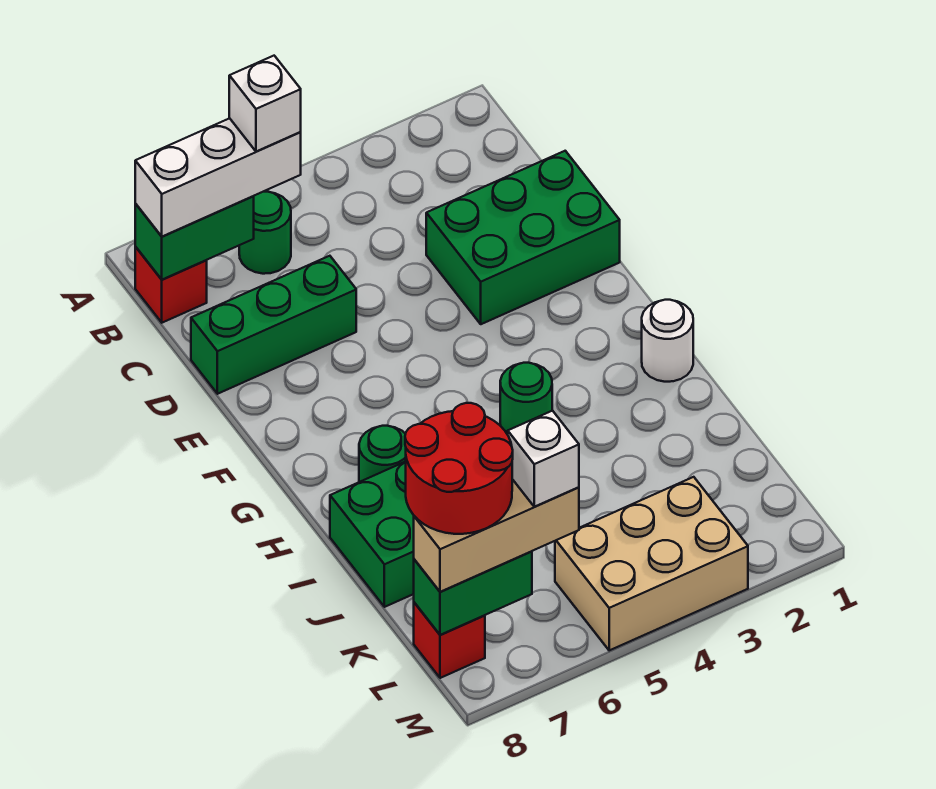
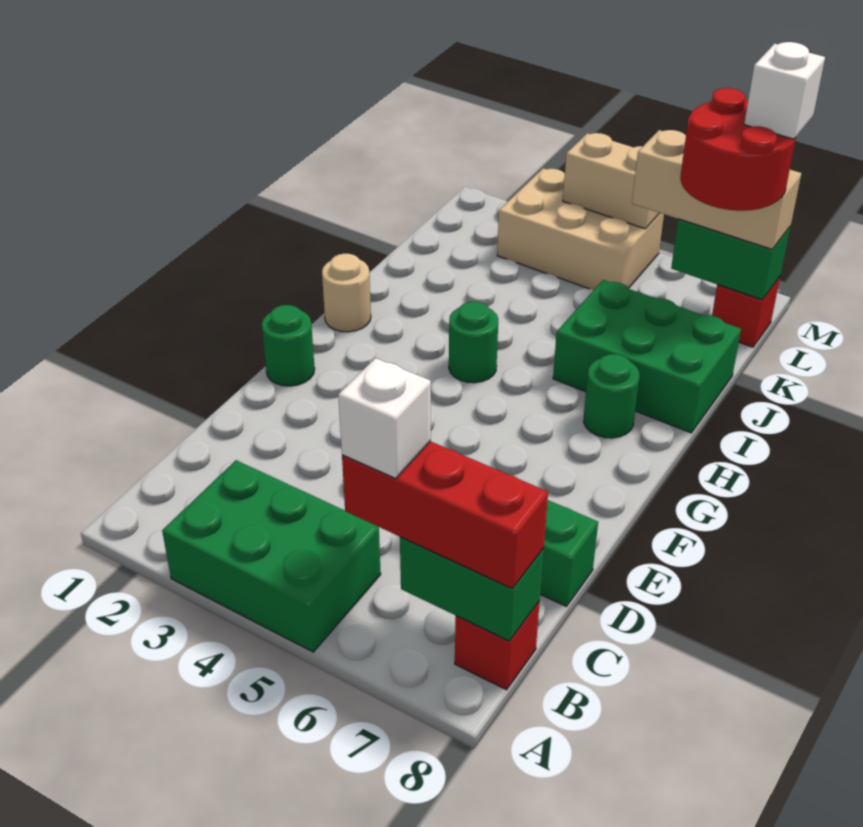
green 1x1 round brick [239,192,291,274] -> green 1x1 round brick moved to [262,305,315,386]
white 1x3 brick [135,118,301,237] -> red 1x3 brick [342,441,548,589]
green 2x3 brick [426,151,620,324] -> green 2x3 brick moved to [162,460,381,652]
white 1x1 round brick [642,300,693,382] -> tan 1x1 round brick [322,254,371,332]
white 1x1 brick [508,411,579,507] -> white 1x1 brick moved to [744,42,825,139]
none -> tan 1x2 brick [563,133,659,229]

